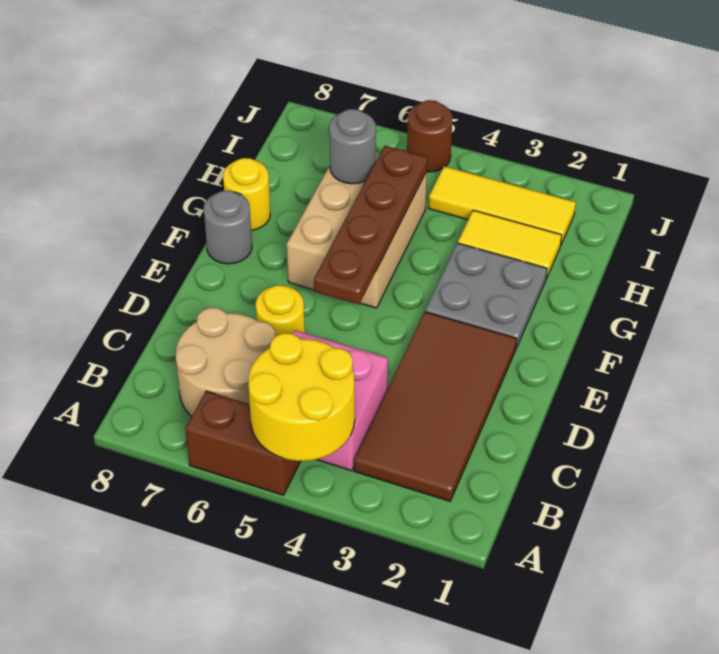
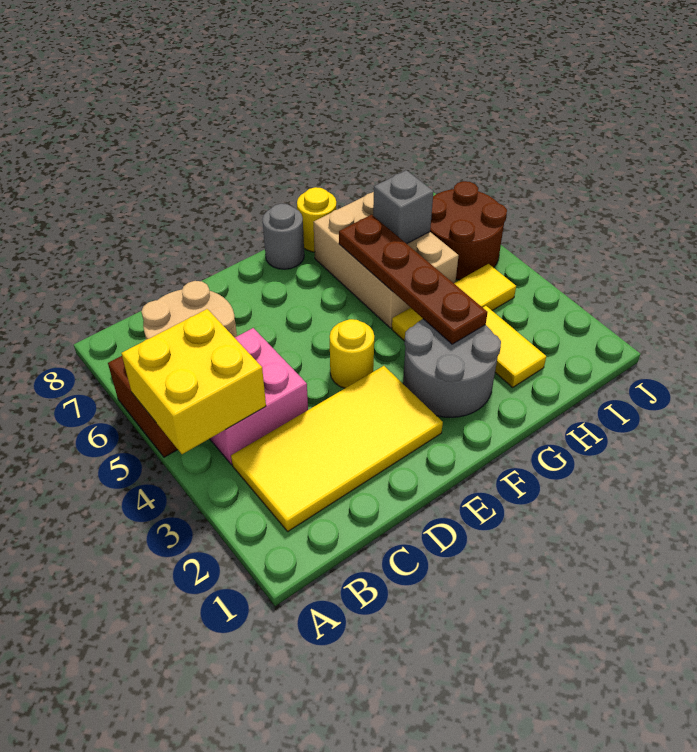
yellow 2x2 round brick [248,333,355,461] -> yellow 2x2 brick [122,309,266,454]
brown 2x4 tile [354,312,517,501] -> yellow 2x4 tile [231,366,443,531]
yellow 1x1 round brick [256,285,305,337] -> yellow 1x1 round brick moved to [330,319,374,388]
brown 1x4 plate [314,146,427,305] -> brown 1x4 plate turned to [339,215,487,344]
grey 2x2 plate [425,243,547,348] -> grey 2x2 round brick [403,319,501,417]
tan 2x3 brick [287,157,427,308] -> tan 2x3 brick turned to [314,192,459,328]
grey 1x1 round brick [329,109,376,184] -> grey 1x1 brick [373,170,433,244]
yellow 1x3 tile [429,166,576,244] -> yellow 1x3 tile turned to [392,264,516,341]
brown 1x1 round brick [407,100,452,172] -> brown 2x2 round brick [430,181,507,280]

